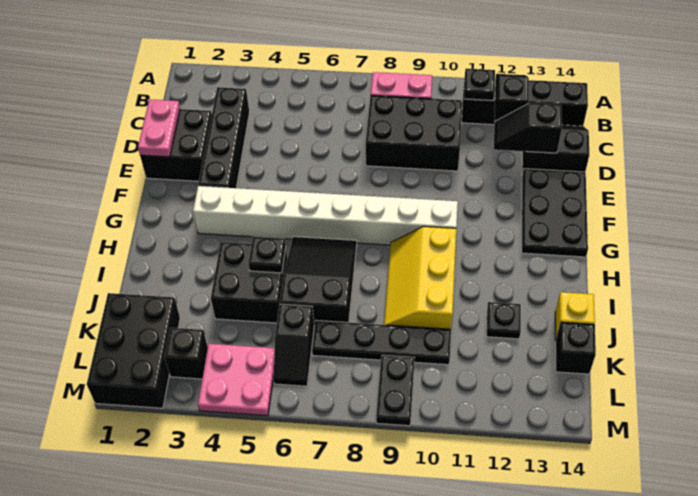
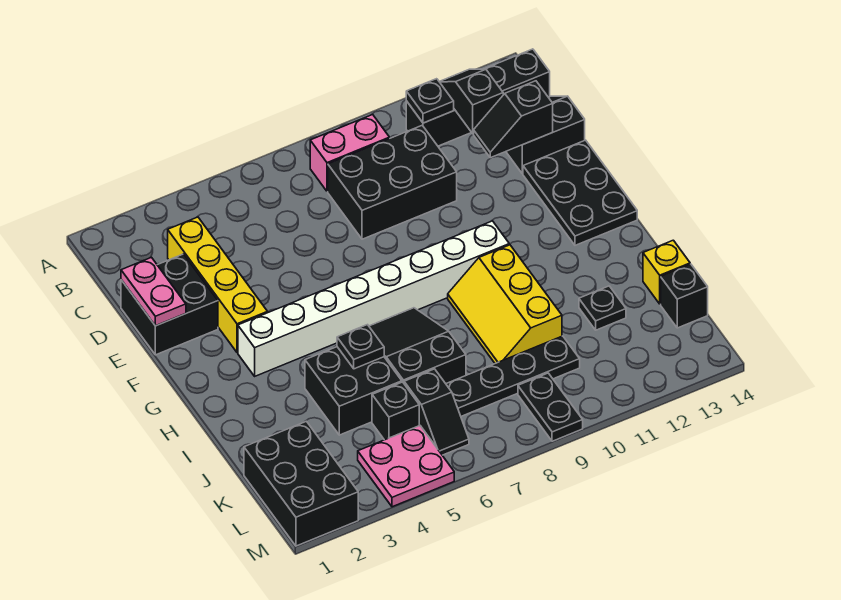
black 1x4 brick [198,87,249,188] -> yellow 1x4 brick [168,217,268,353]
black 1x1 brick [165,328,208,379] -> black 1x1 brick moved to [372,382,419,440]

